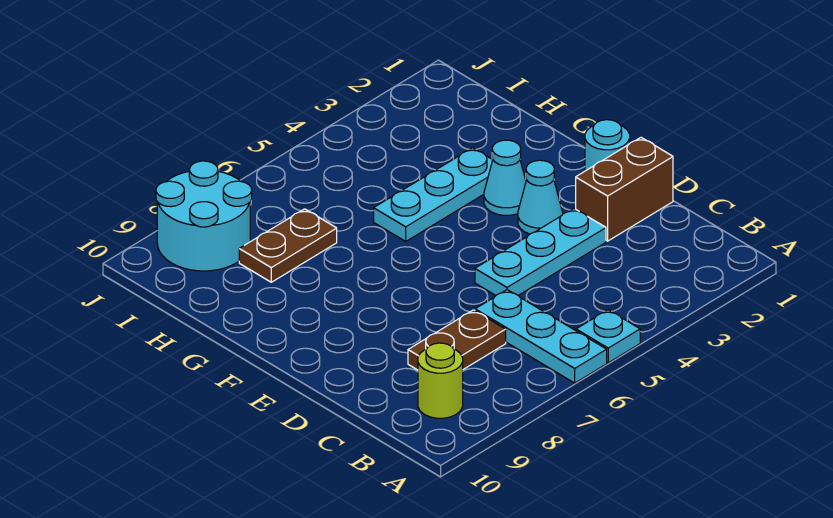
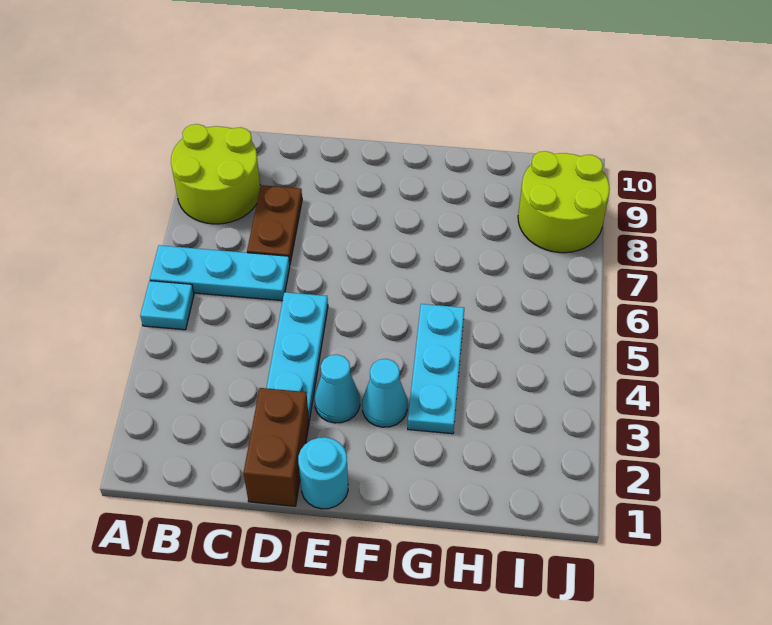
lime 1x1 round brick [418,343,463,418] -> lime 2x2 round brick [171,124,260,224]
brown 1x2 plate [239,209,337,282] -> none
cyan 2x2 round brick [156,161,252,271] -> lime 2x2 round brick [518,151,610,253]

